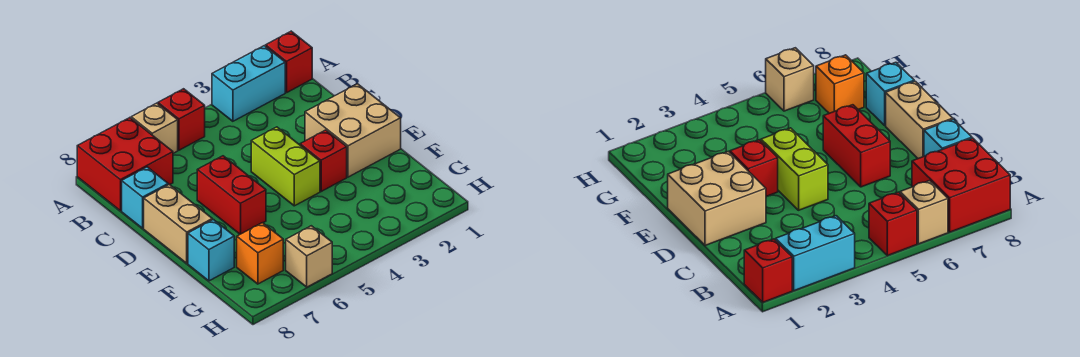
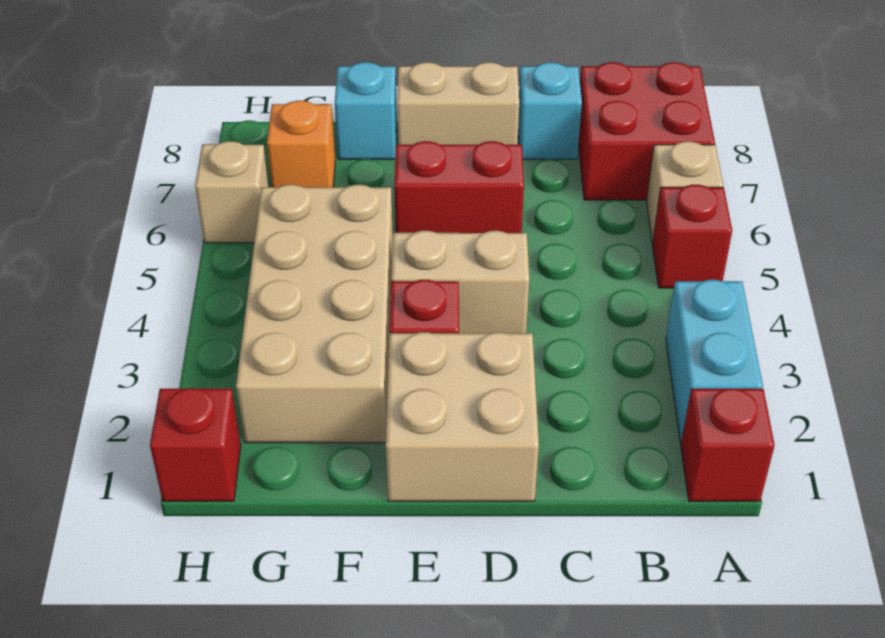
lime 1x2 brick [251,127,320,206] -> tan 1x2 brick [391,231,529,333]
none -> tan 2x4 brick [236,185,393,443]
none -> red 1x1 brick [150,388,241,501]

